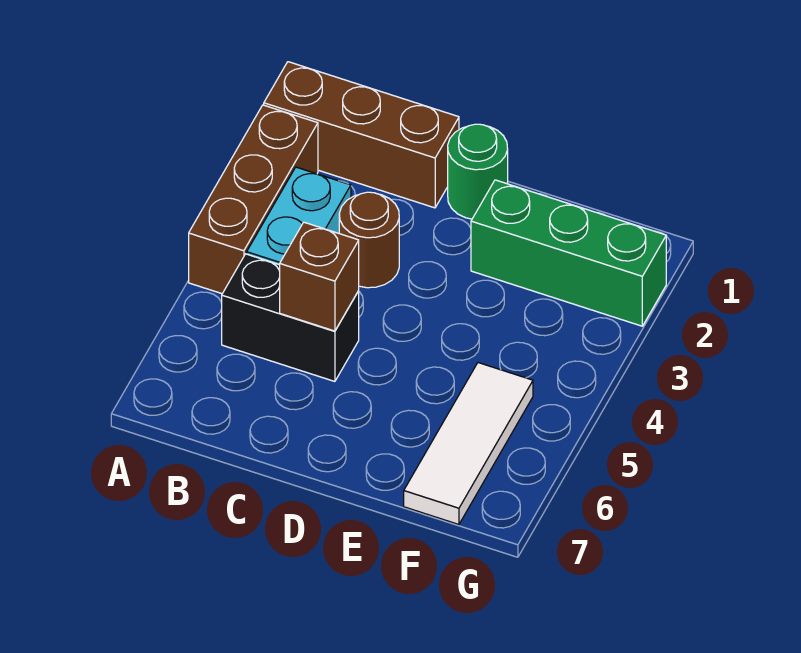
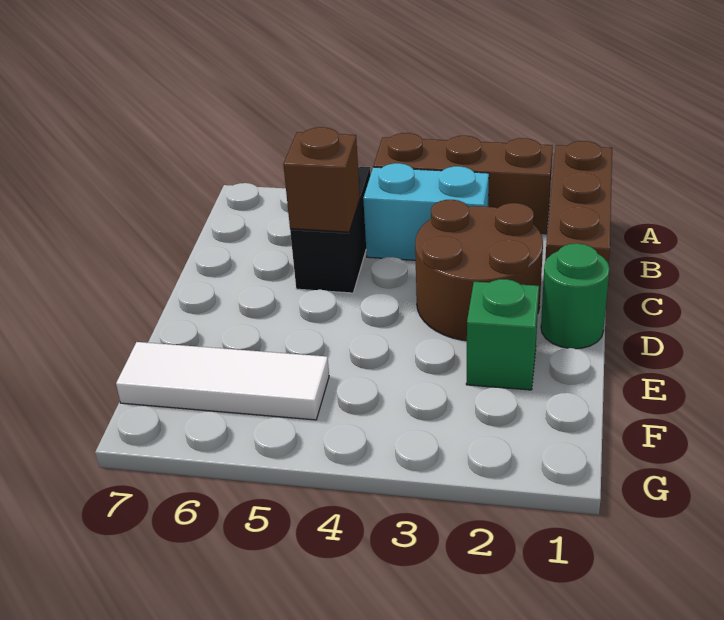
brown 1x1 round brick [339,192,399,288] -> brown 2x2 round brick [415,200,543,341]
green 1x3 brick [471,180,666,326] -> green 1x1 brick [466,279,539,390]

